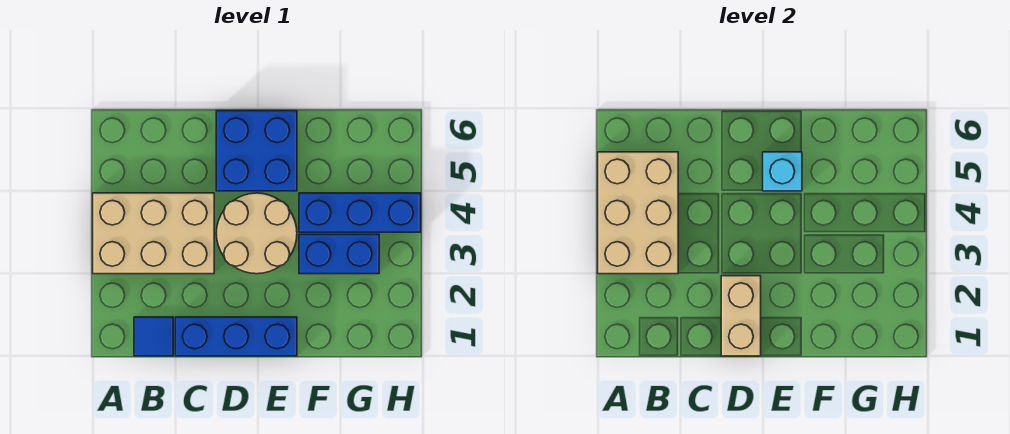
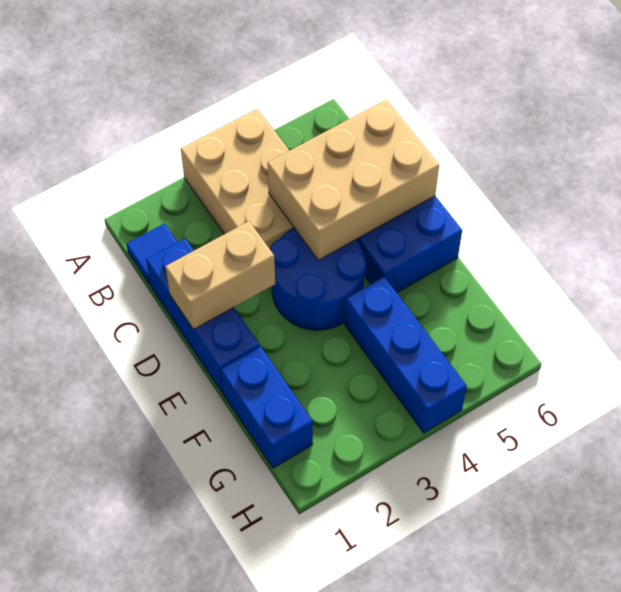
tan 2x3 brick [598,152,678,274] -> tan 2x3 brick moved to [267,99,439,260]
tan 2x2 round brick [216,193,297,274] -> blue 2x2 round brick [270,228,366,330]
cyan 1x1 brick [763,152,802,191] -> none
blue 1x2 brick [299,234,379,274] -> blue 1x2 brick moved to [220,346,313,468]

